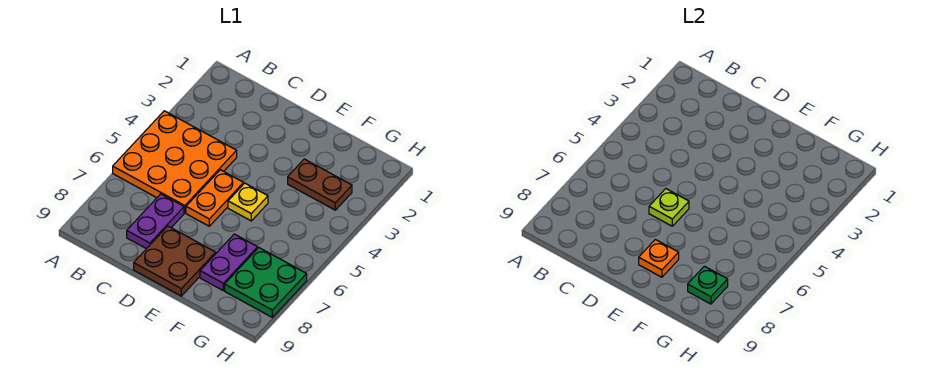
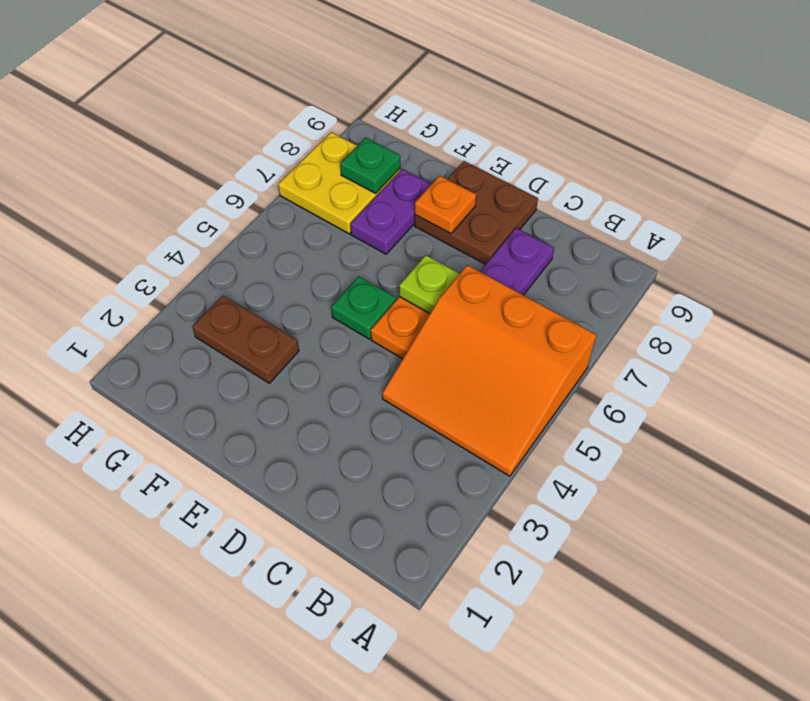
orange 3x3 plate [113,111,237,213] -> orange 3x3 slope [382,265,596,476]
yellow 1x1 plate [228,183,268,221] -> green 1x1 plate [331,276,396,339]
green 2x2 plate [225,248,307,317] -> yellow 2x2 plate [278,132,400,234]

